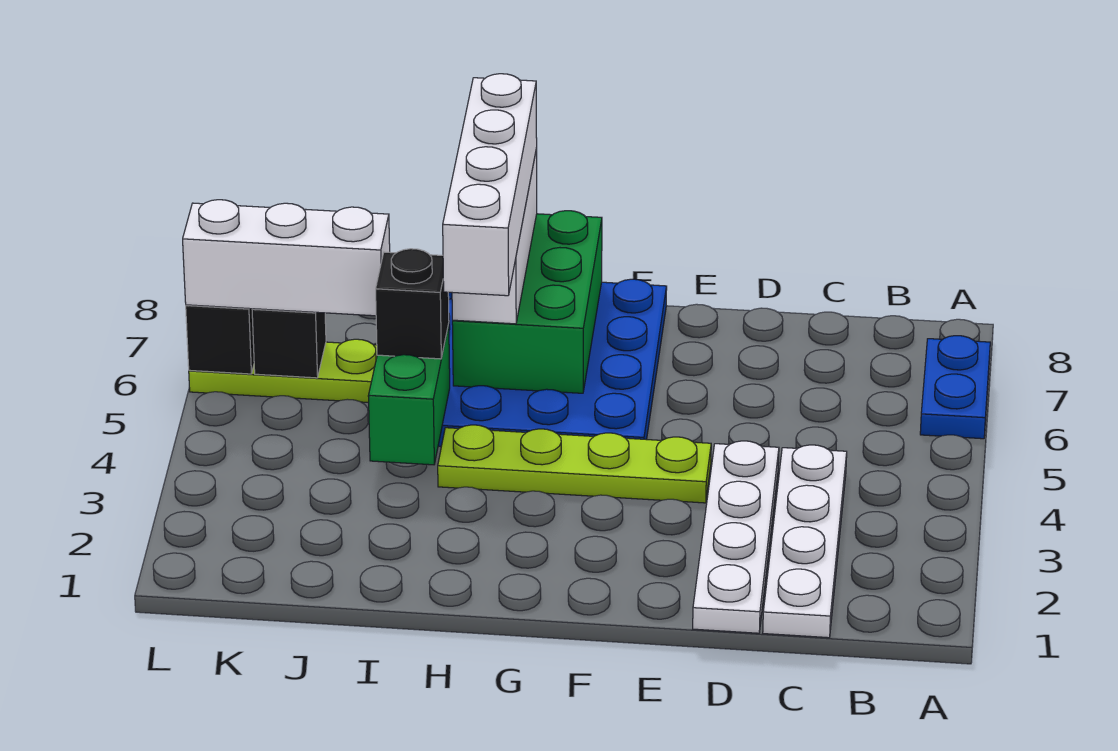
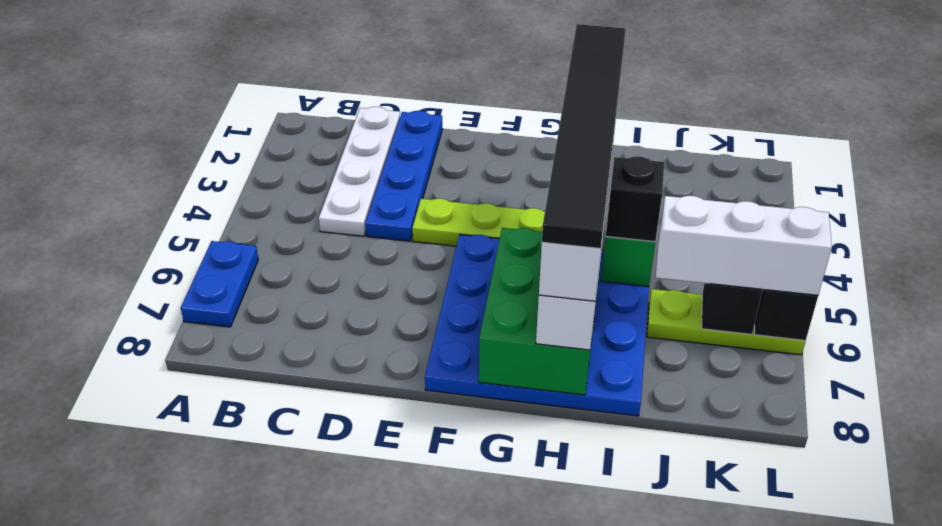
white 1x4 plate [693,441,779,633] -> blue 1x4 plate [365,111,443,241]
none -> black 1x6 tile [542,24,626,249]

